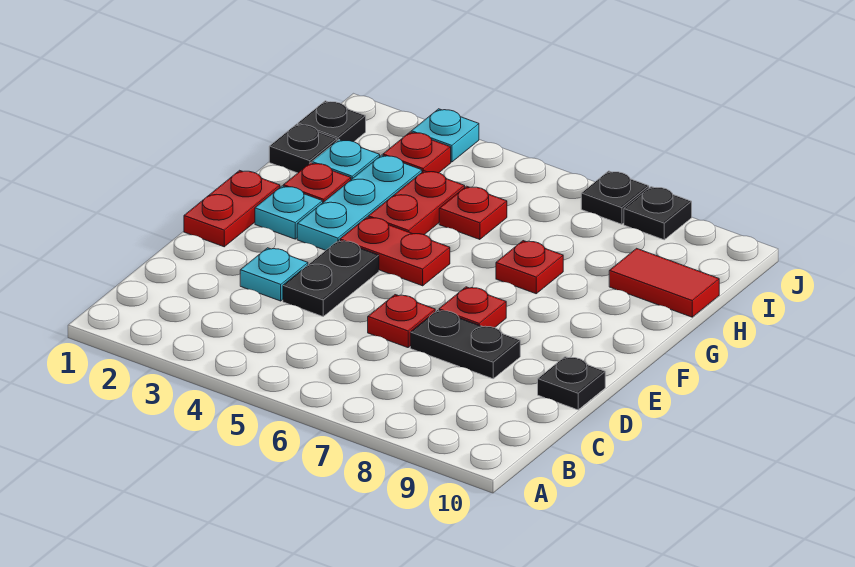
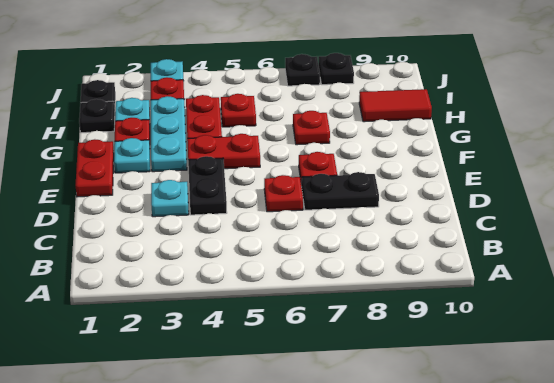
black 1x1 plate [538,357,605,410] -> none

